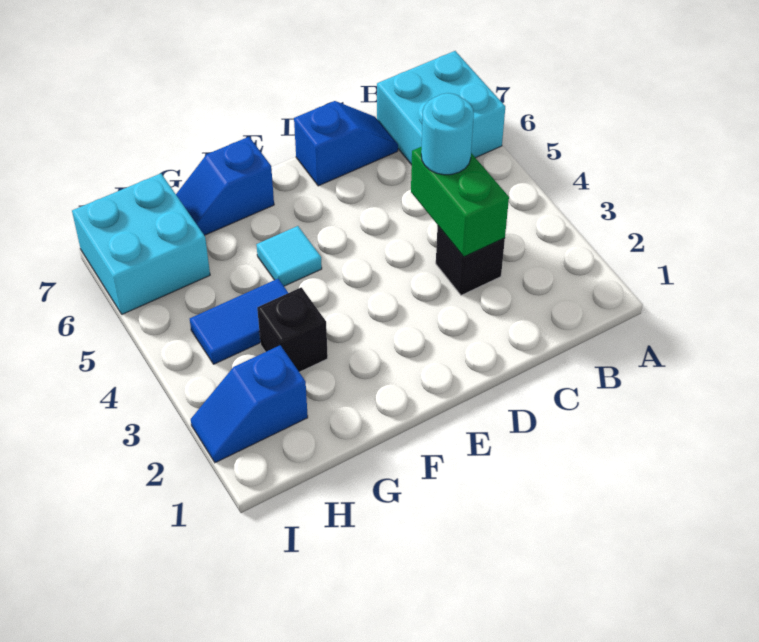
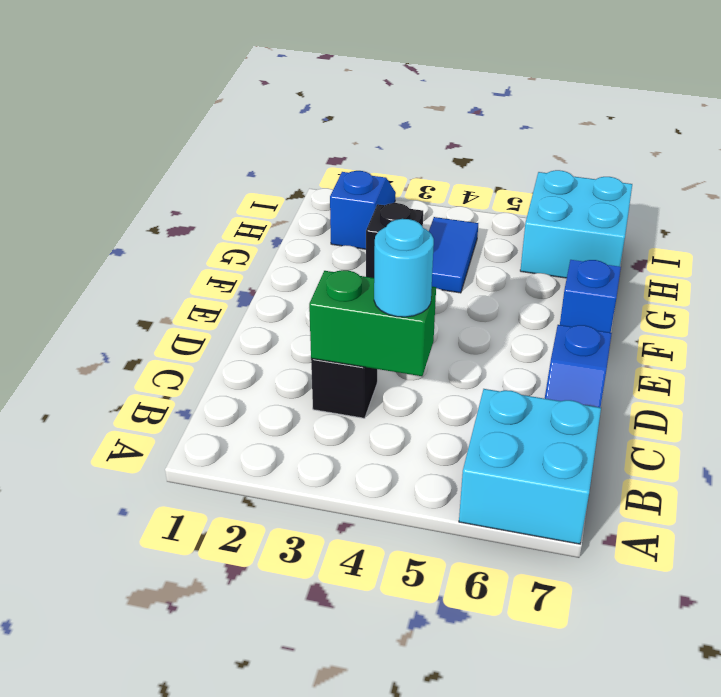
cyan 1x1 tile [256,226,322,286] -> none

